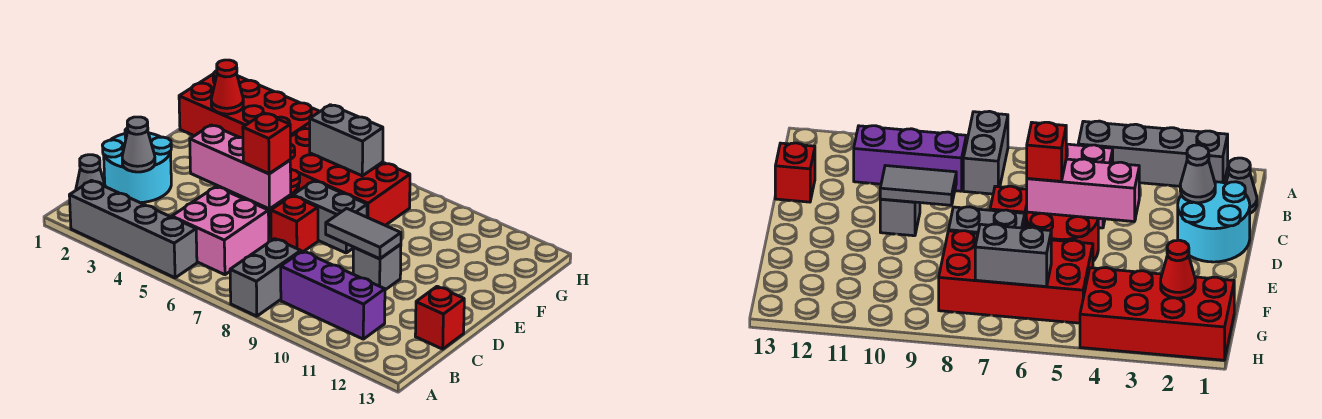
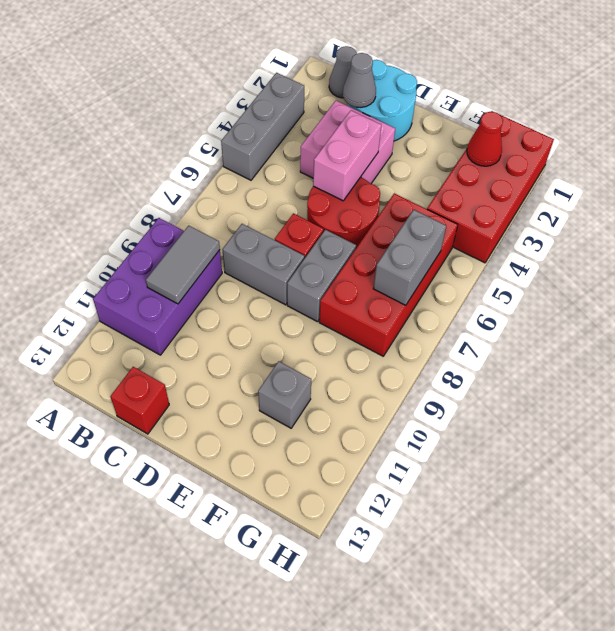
grey 1x4 brick [69,181,197,278] -> grey 1x3 brick [221,73,304,180]
grey 1x2 brick [230,239,301,316] -> grey 1x2 brick moved to [222,224,304,305]
pink 2x2 brick [172,187,269,275] -> pink 2x2 brick moved to [300,101,395,184]
purple 1x3 brick [281,251,385,339] -> purple 2x3 brick [93,218,222,355]
pink 1x3 brick [190,125,291,209] -> pink 1x2 brick [313,110,381,201]
red 1x1 brick [243,113,290,174] -> none
grey 1x2 tile [326,208,401,259] -> grey 1x2 tile moved to [146,226,220,304]
grey 1x1 brick [353,244,401,290] -> grey 1x1 brick moved to [258,361,311,428]

